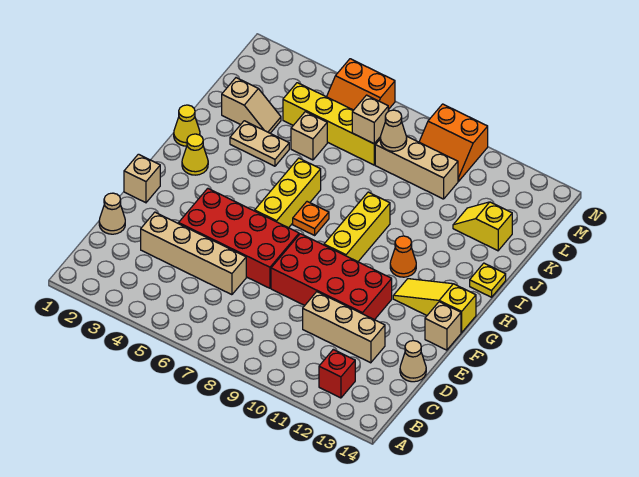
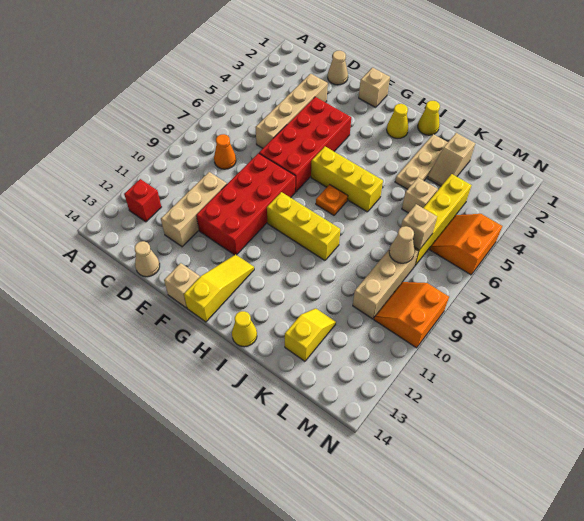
orange 1x1 cone [390,236,416,277] -> orange 1x1 cone moved to [214,134,236,169]
yellow 1x1 plate [470,263,506,297] -> yellow 1x1 cone [232,311,257,347]
tan 1x2 plate [230,121,289,166] -> tan 1x3 plate [395,134,448,189]

